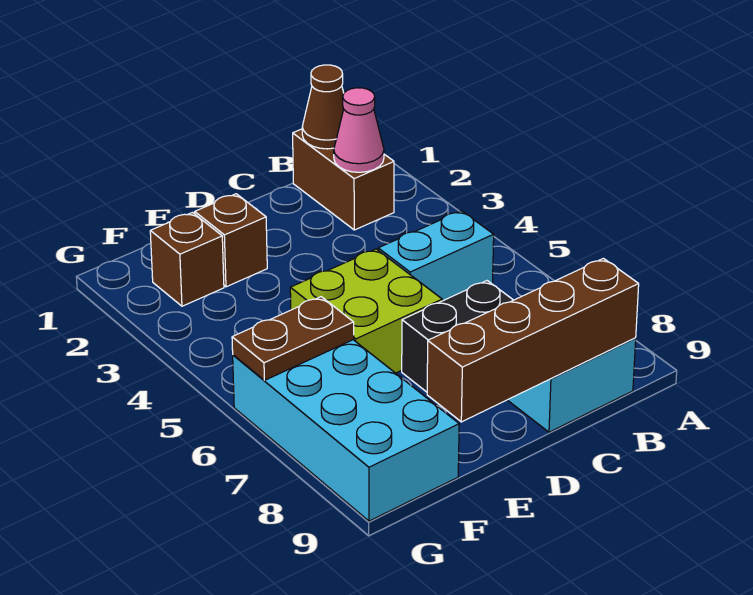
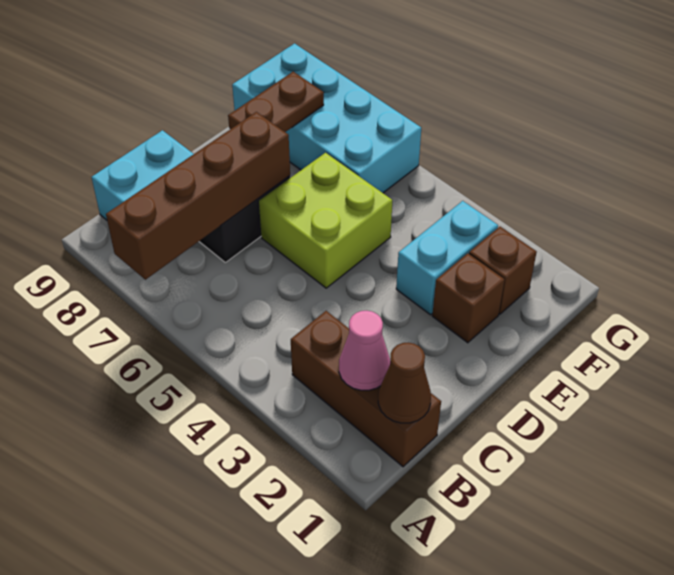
brown 1x2 brick [293,129,394,230] -> brown 1x3 brick [291,311,441,467]
cyan 1x2 brick [378,211,494,301] -> cyan 1x2 brick moved to [396,201,498,315]
brown 1x4 brick [427,258,639,422] -> brown 1x4 brick moved to [106,112,290,280]
brown 1x2 plate [232,297,354,380] -> brown 1x2 plate moved to [228,72,324,132]

